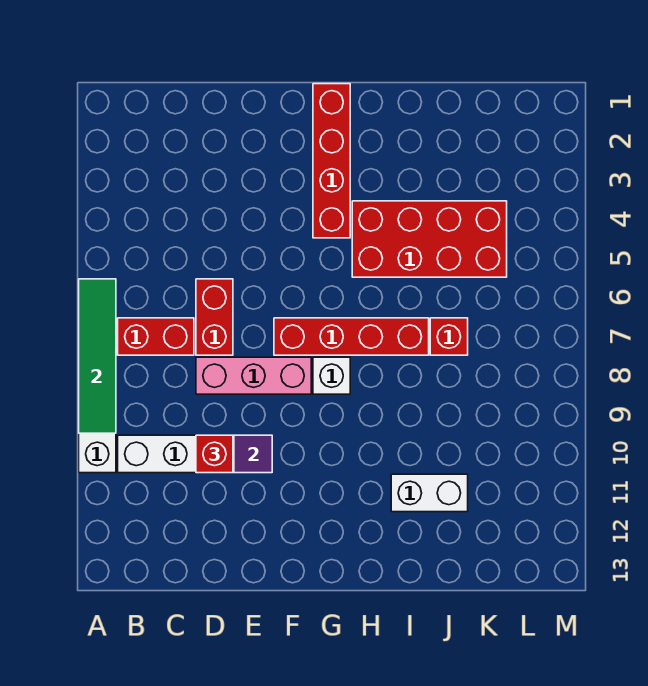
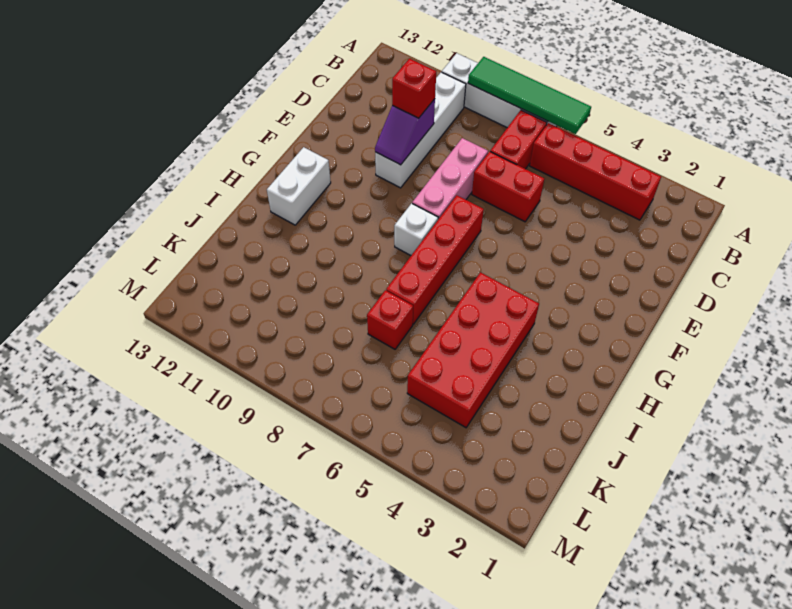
red 1x4 brick [313,84,350,238] -> red 1x4 brick moved to [530,123,661,220]
white 1x2 brick [391,474,468,512] -> white 1x2 brick moved to [267,147,331,225]

